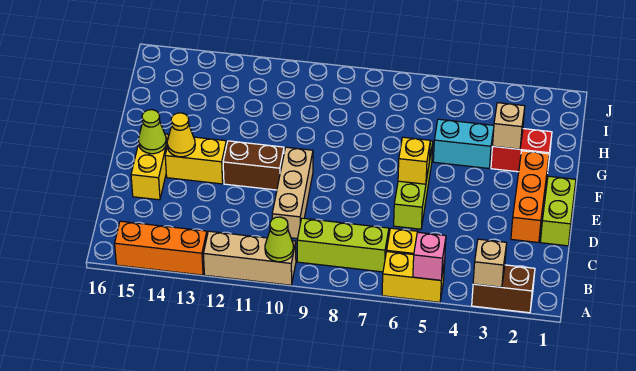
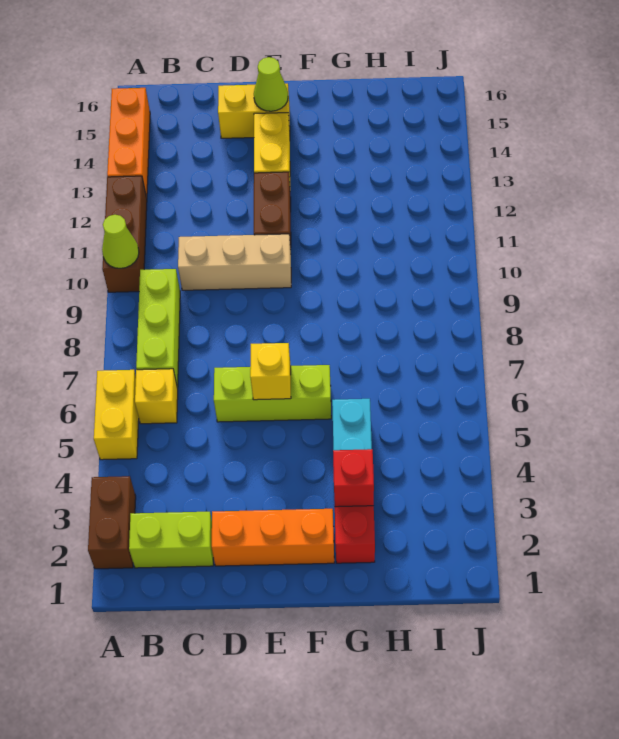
tan 1x1 brick [473,239,507,287] -> none
pink 1x1 brick [413,232,446,280] -> none
tan 1x3 brick [203,231,296,285] -> brown 1x3 brick [102,176,147,292]
lime 1x2 brick [540,176,576,246] -> lime 1x2 brick moved to [129,512,213,568]
yellow 1x1 cone [167,113,195,157] -> none
tan 1x1 brick [493,103,525,149] -> red 1x1 brick [333,449,374,507]

